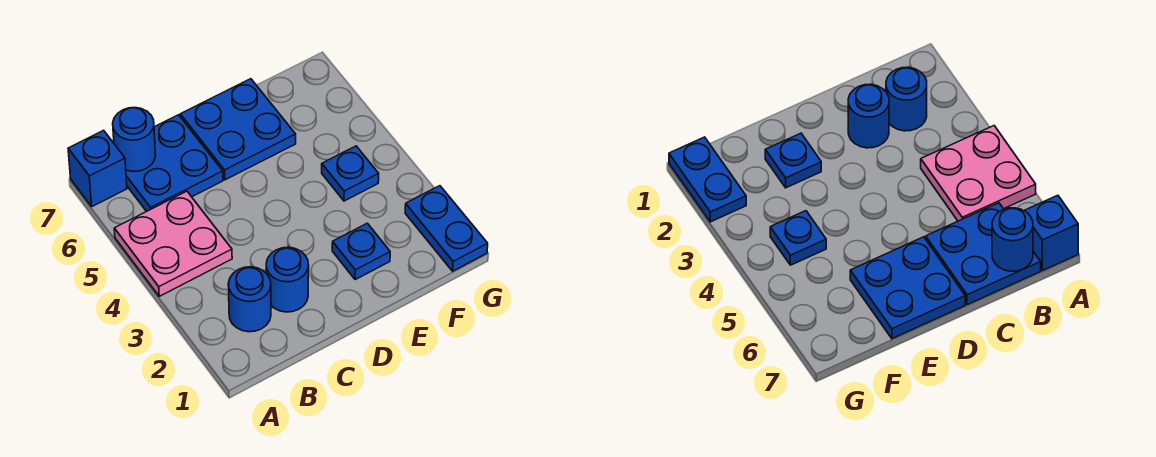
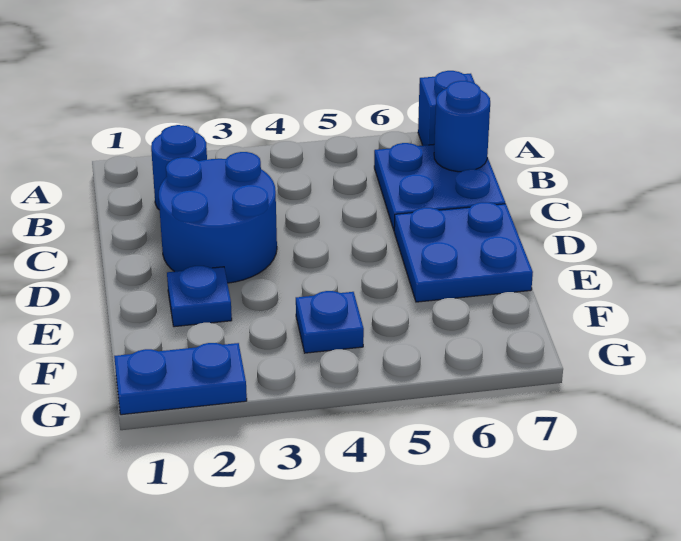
pink 2x2 plate [114,191,232,296] -> none
blue 1x1 round brick [266,247,309,312] -> blue 2x2 round brick [159,152,277,283]

